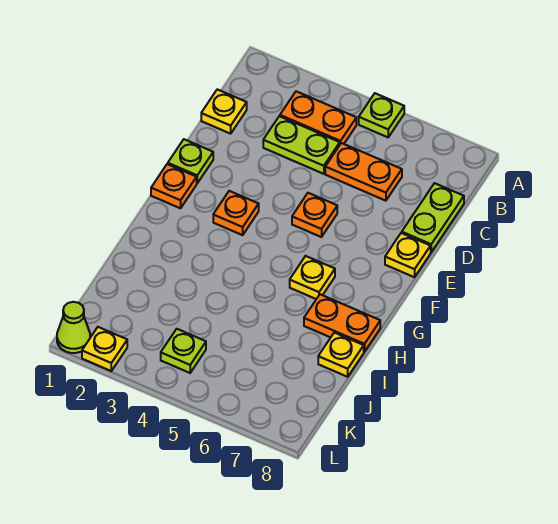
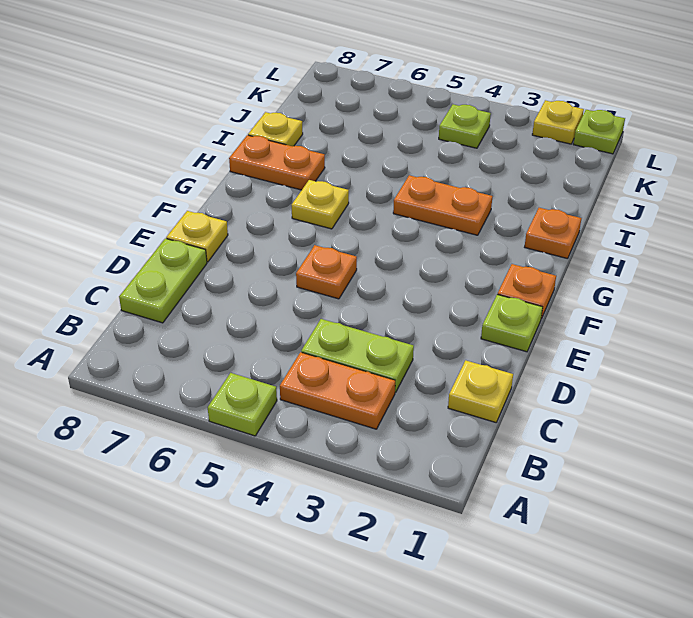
orange 1x2 plate [325,143,402,201] -> orange 1x2 plate moved to [393,175,492,235]
orange 1x1 plate [213,191,259,235] -> orange 1x1 plate moved to [525,208,581,259]
lime 1x1 cone [57,302,90,353] -> lime 1x1 plate [573,110,625,154]

